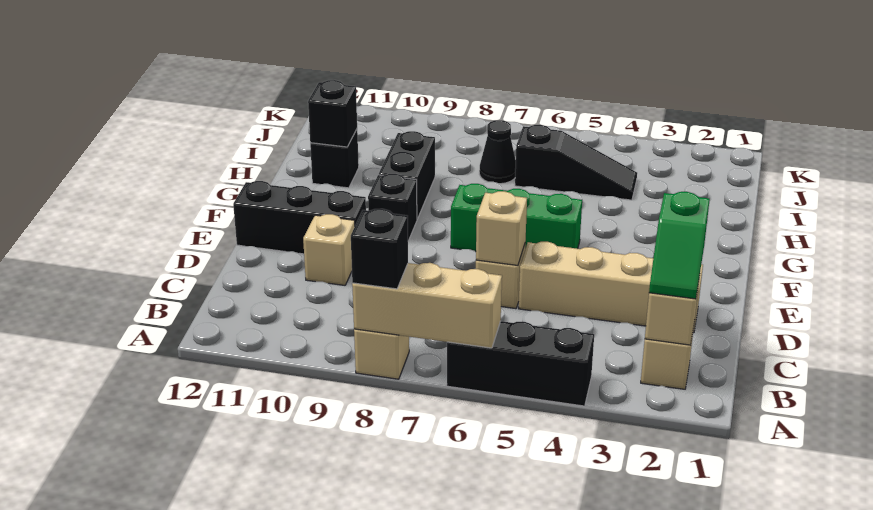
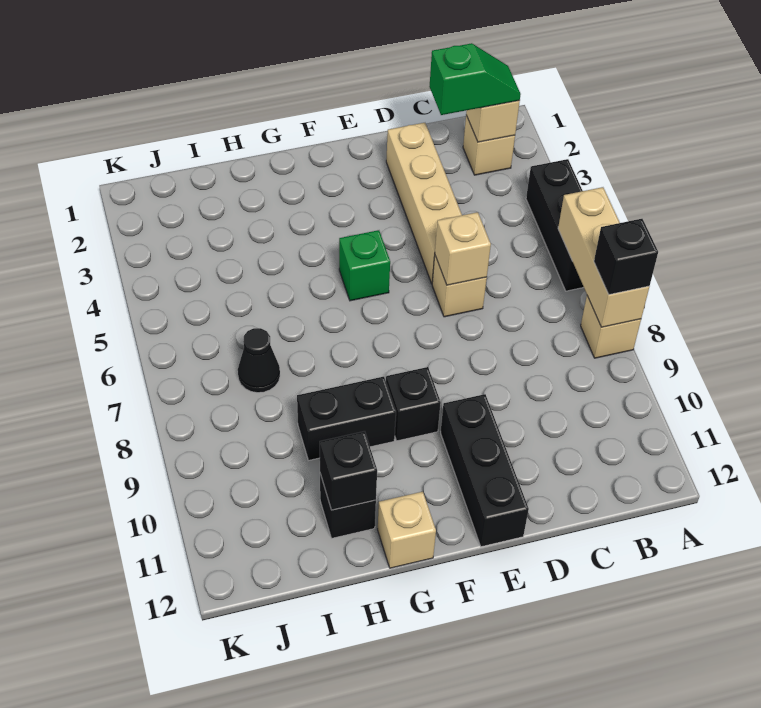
tan 1x1 brick [303,214,355,285] -> tan 1x1 brick moved to [378,492,436,568]
green 1x3 brick [451,184,582,251] -> green 1x1 brick [339,230,390,301]
black 1x3 slope [515,125,637,200] -> none

